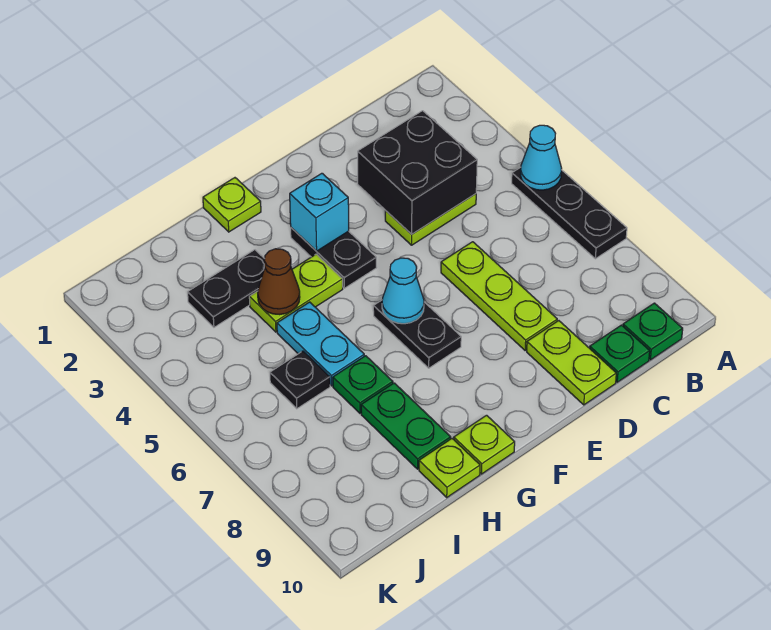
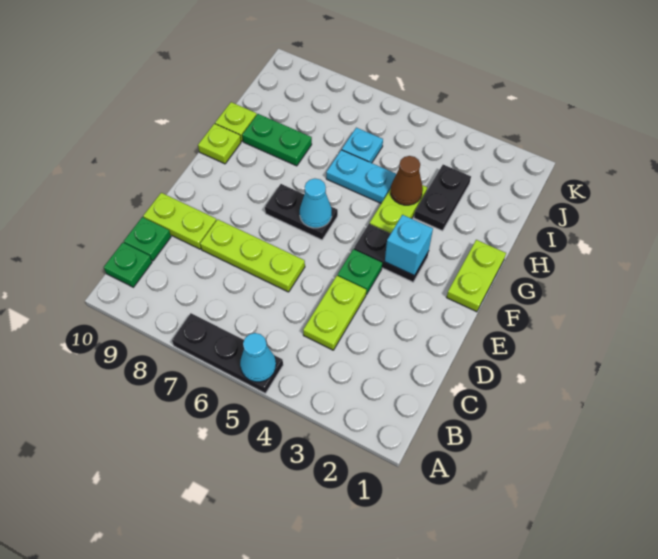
black 2x2 brick [358,111,477,234] -> none
lime 1x1 plate [203,178,261,232] -> lime 1x2 plate [447,240,506,312]
green 1x1 plate [333,356,393,413] -> green 1x1 plate moved to [338,249,382,294]
black 1x1 plate [270,351,330,409] -> cyan 1x1 plate [342,128,383,163]

